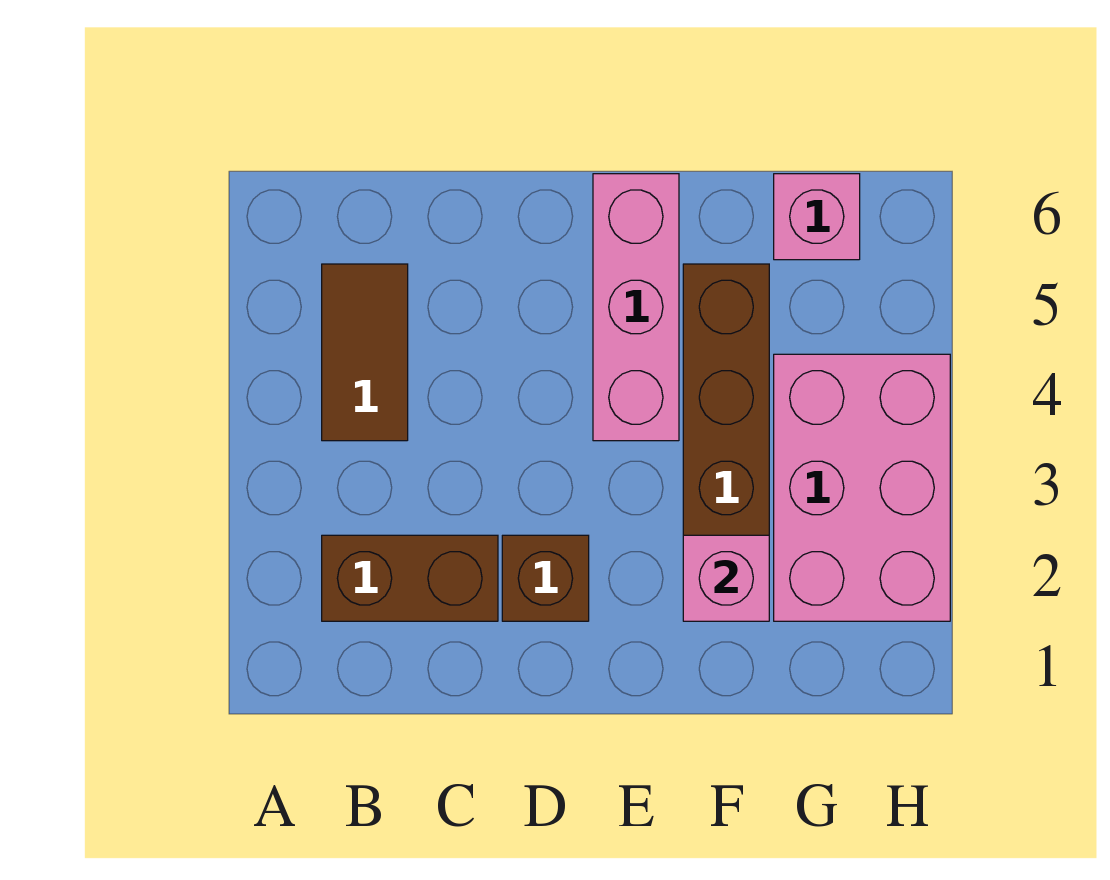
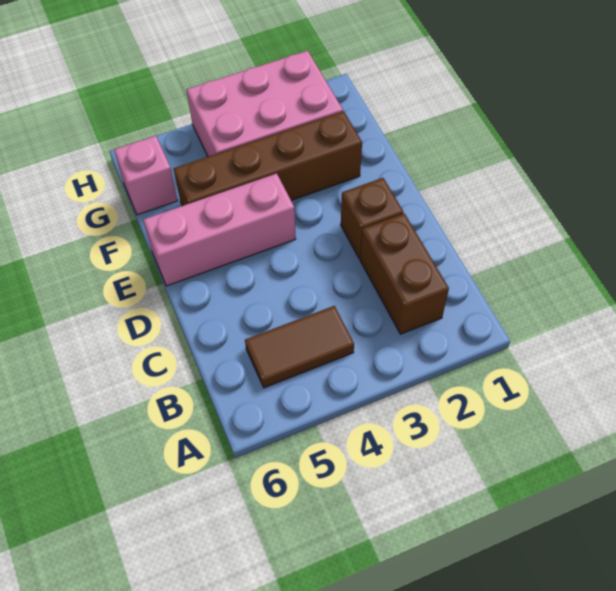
pink 1x1 brick [683,535,769,621] -> none

